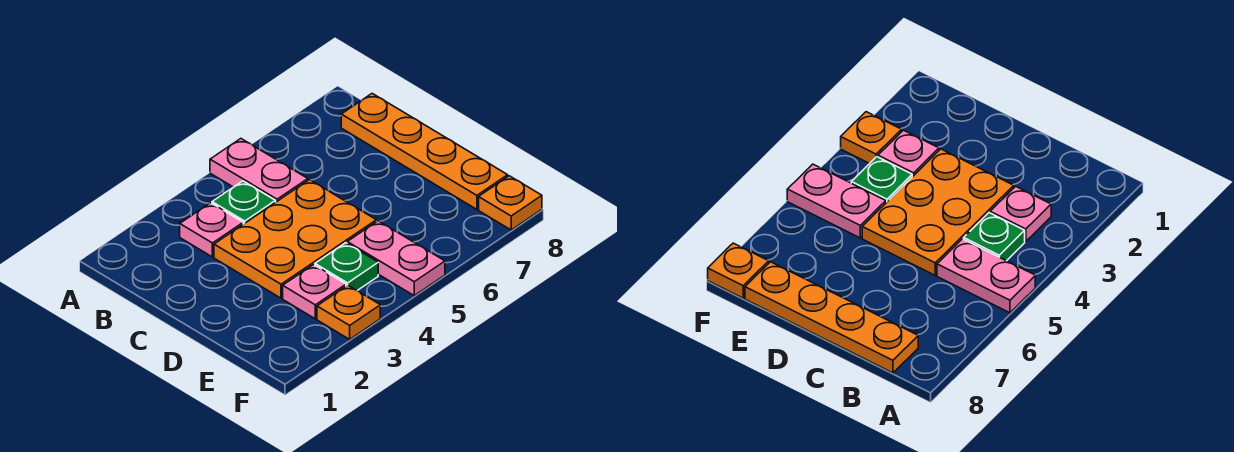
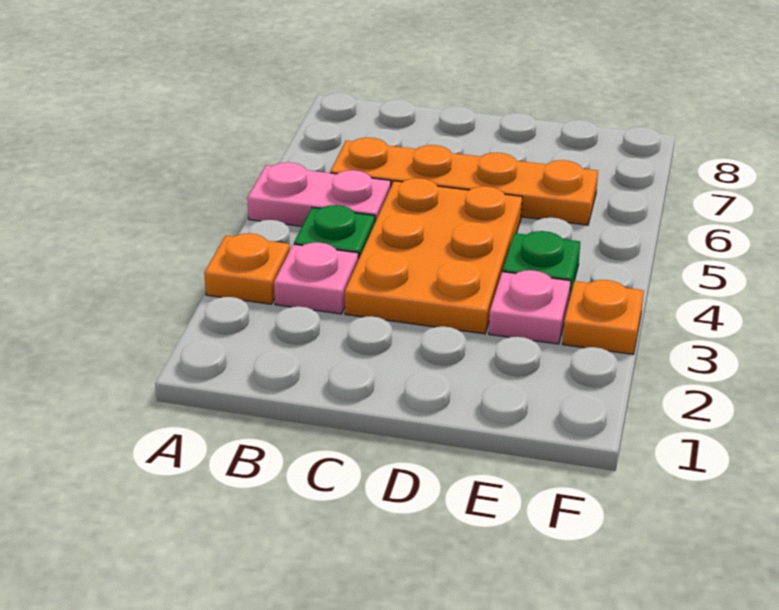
orange 1x4 plate [341,94,508,209] -> orange 1x4 plate moved to [330,138,598,225]
pink 1x2 plate [347,221,445,296] -> none
orange 1x1 plate [479,176,542,230] -> orange 1x1 plate moved to [204,233,290,304]

